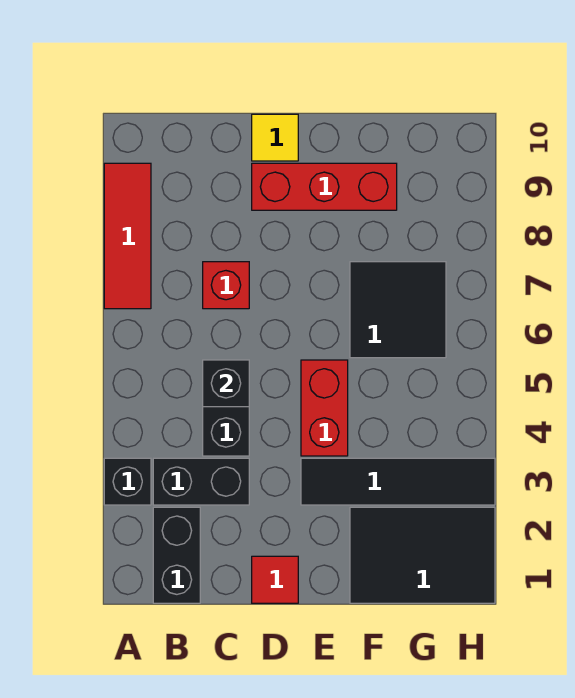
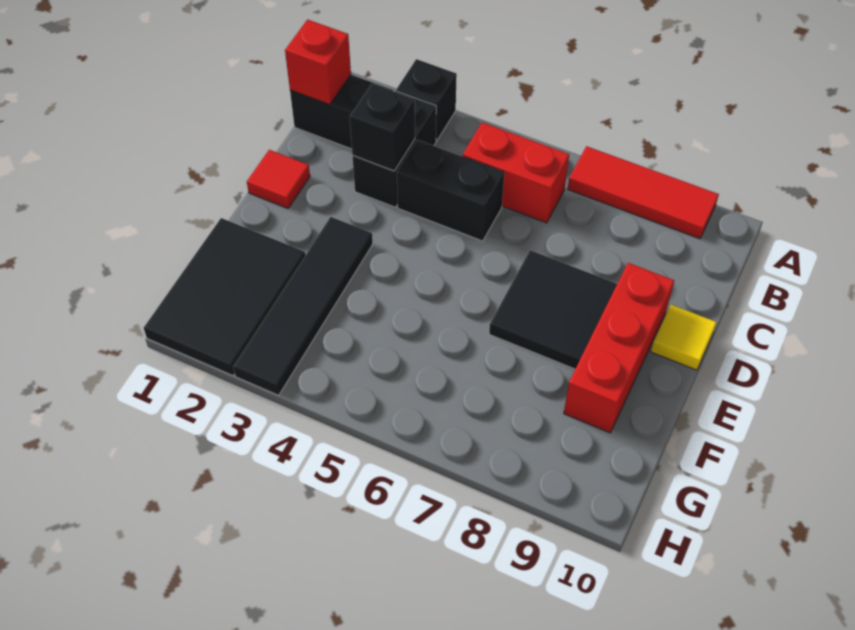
black 1x1 brick [203,360,249,407] -> black 1x1 brick moved to [350,84,415,171]
red 1x1 brick [203,262,249,309] -> red 1x1 brick moved to [285,20,351,105]
red 1x2 brick [301,360,348,456] -> red 1x2 brick moved to [463,122,569,223]
black 2x2 tile [350,262,446,358] -> black 2x2 tile moved to [489,250,617,369]

